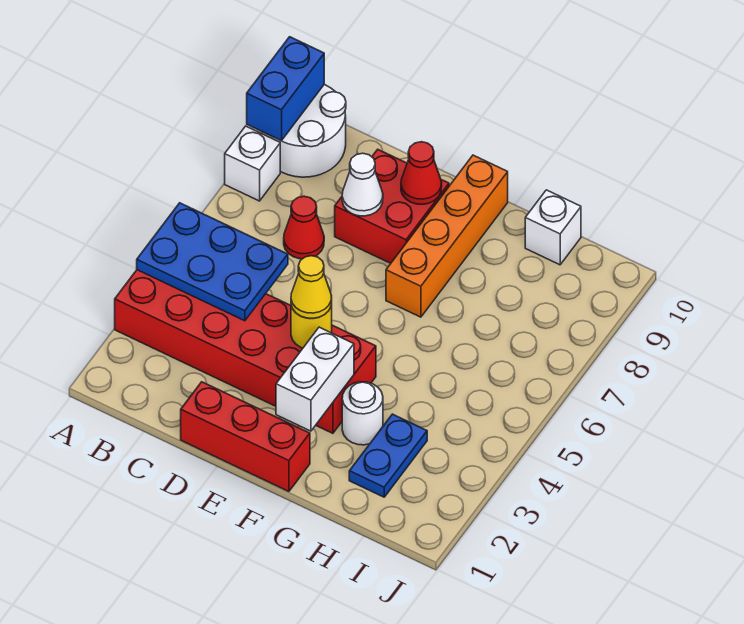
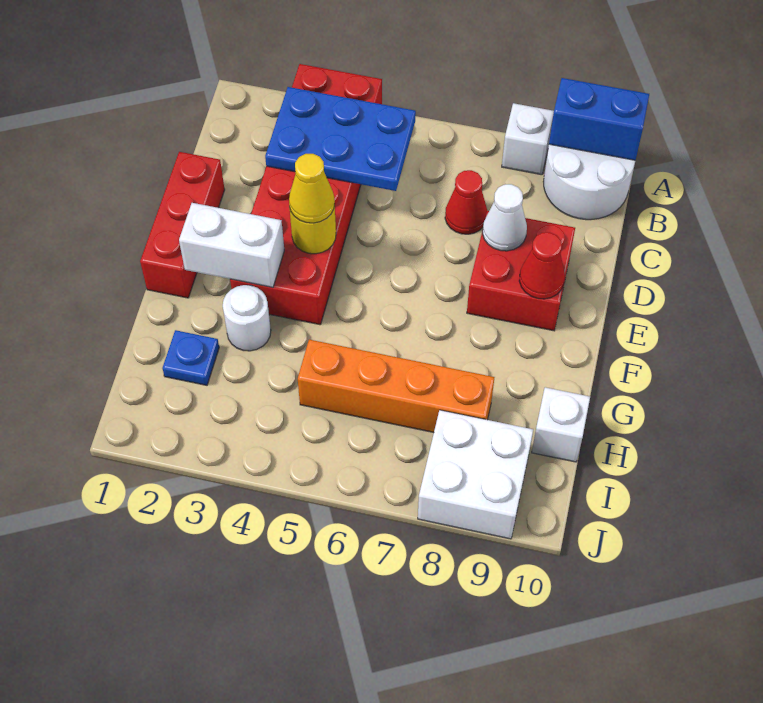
blue 2x3 plate [137,203,288,321] -> blue 2x3 plate turned to [265,87,416,191]
orange 1x4 brick [386,155,508,317] -> orange 1x4 brick moved to [298,340,494,433]
blue 1x2 plate [349,414,427,497] -> blue 1x1 plate [163,330,219,385]
none -> white 2x2 brick [418,410,533,539]

